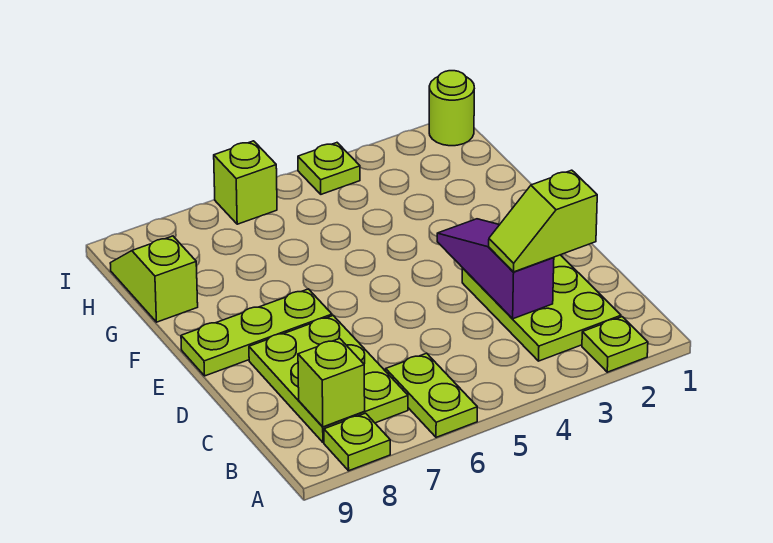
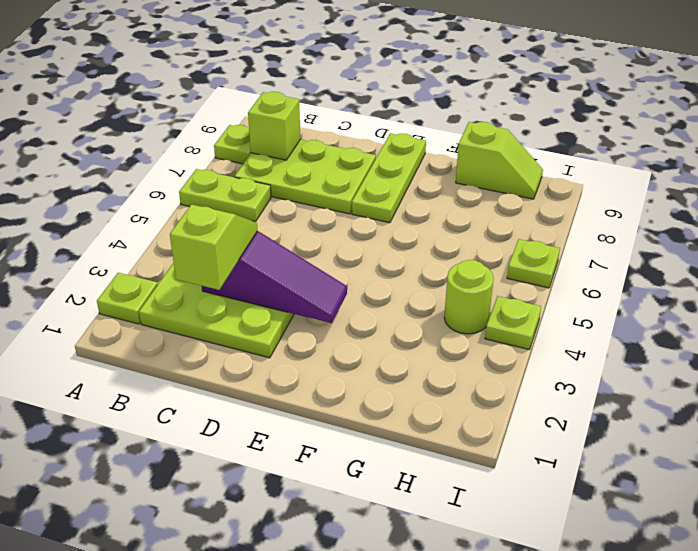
lime 1x1 round brick [429,71,474,146] -> lime 1x1 round brick moved to [444,260,494,334]
lime 1x1 brick [214,141,277,224] -> lime 1x1 plate [507,239,560,288]

